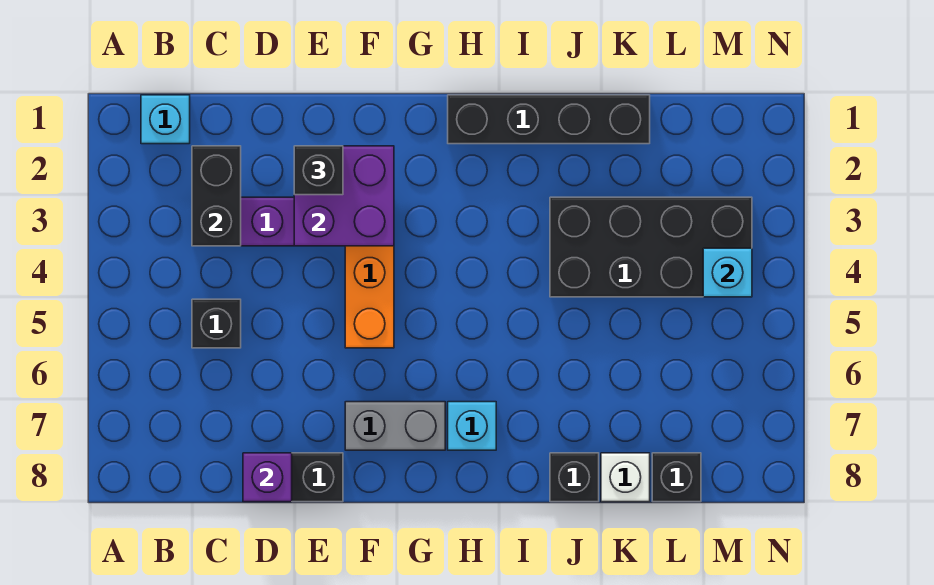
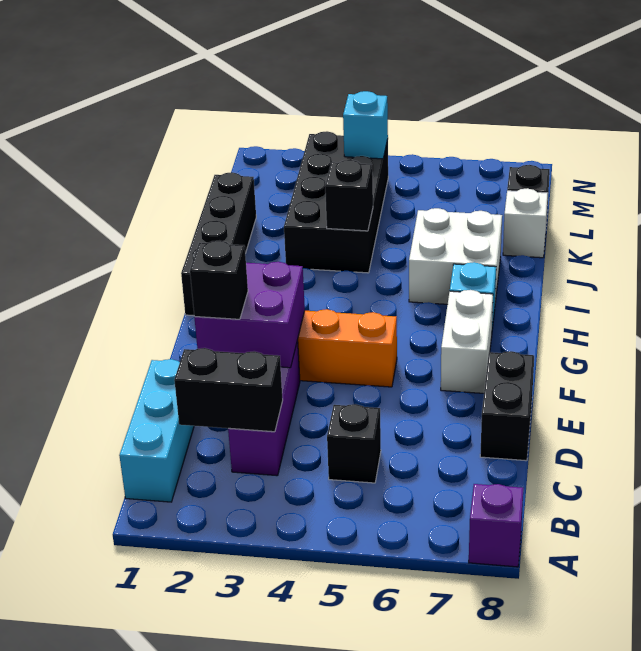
cyan 1x1 brick [141,95,190,144] -> cyan 1x3 brick [119,359,194,502]
purple 1x1 brick [243,453,292,502] -> purple 1x1 brick moved to [469,484,523,567]
grey 1x2 brick [345,402,445,450] -> white 1x2 brick [441,290,493,393]
none -> white 2x2 brick [409,208,502,304]
black 1x1 brick [550,453,599,502] -> black 1x1 brick moved to [325,160,373,231]

